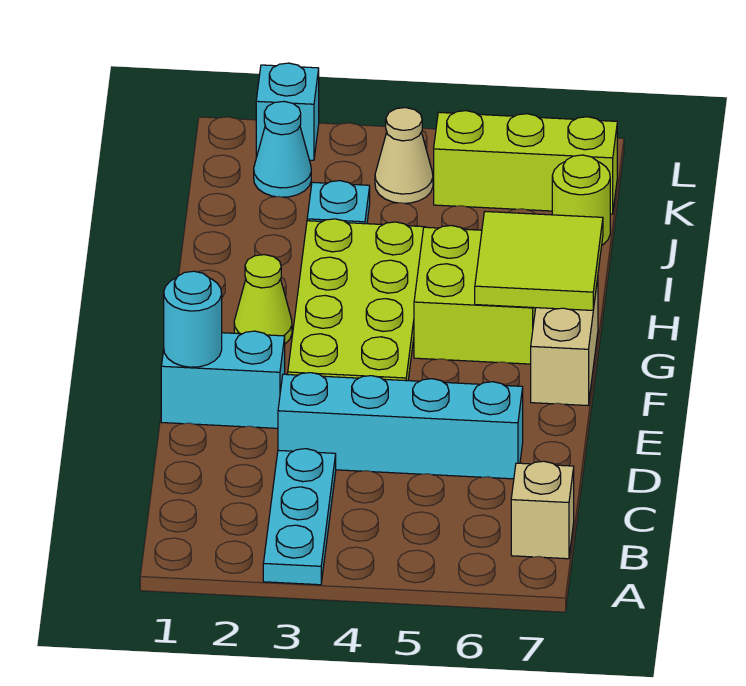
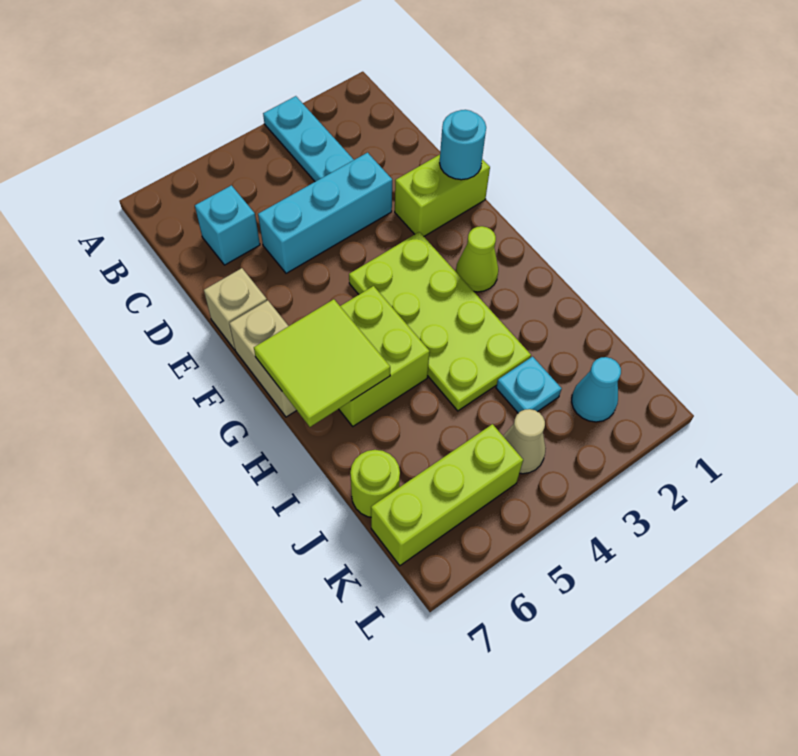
tan 1x1 brick [511,461,574,559] -> tan 1x1 brick moved to [204,268,267,350]
cyan 1x4 brick [278,373,523,479] -> cyan 1x3 brick [258,153,392,273]
cyan 1x2 brick [161,331,285,428] -> lime 1x2 brick [395,155,490,236]
cyan 1x1 brick [256,63,319,160] -> cyan 1x1 brick moved to [195,185,260,265]

